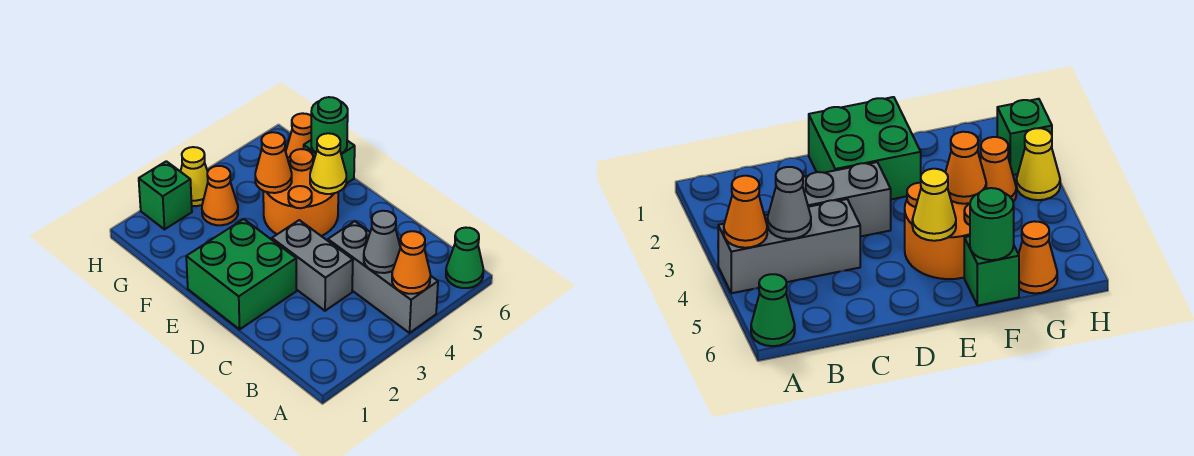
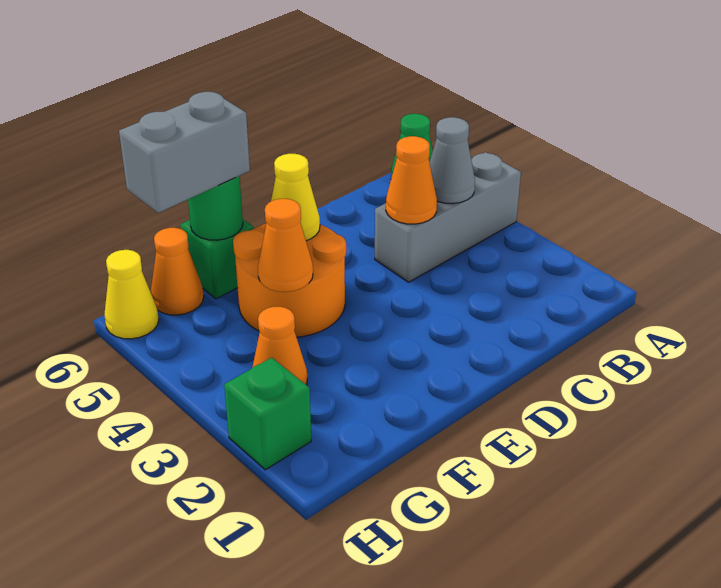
orange 1x1 cone [392,231,430,294] -> orange 1x1 cone moved to [386,136,437,224]
grey 1x2 brick [272,220,353,311] -> grey 1x2 brick moved to [119,92,250,213]
green 2x2 brick [186,219,296,329] -> none
yellow 1x1 cone [180,147,208,206] -> yellow 1x1 cone moved to [104,250,159,339]

